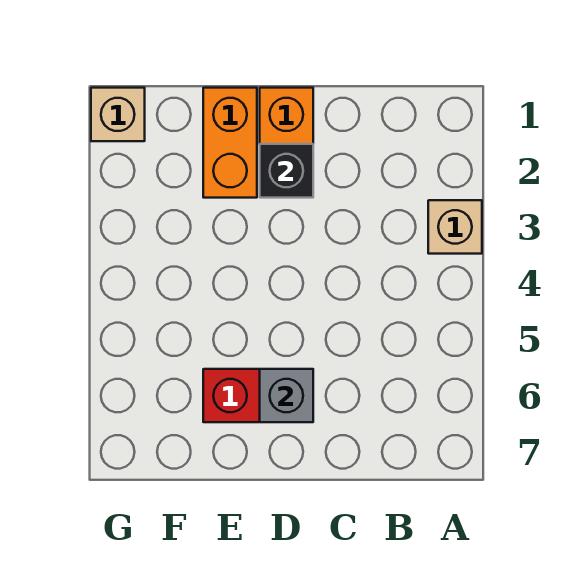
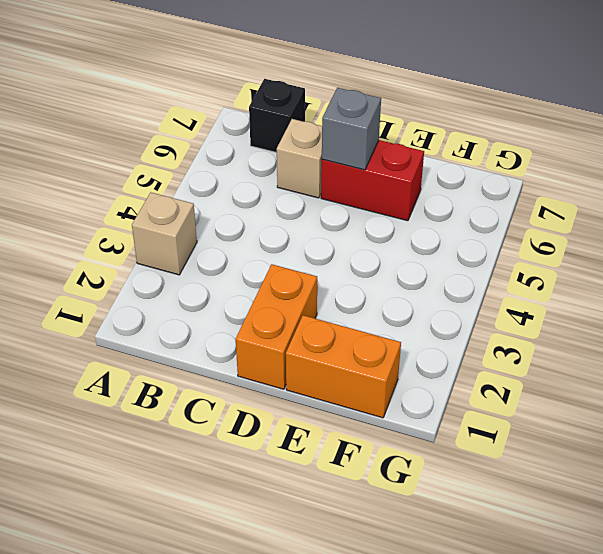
black 1x1 brick [260,144,313,198] -> black 1x1 brick moved to [249,79,305,152]
orange 1x2 brick [203,88,257,198] -> orange 1x2 brick turned to [286,315,401,418]
tan 1x1 brick [91,88,145,141] -> tan 1x1 brick moved to [277,119,322,198]

